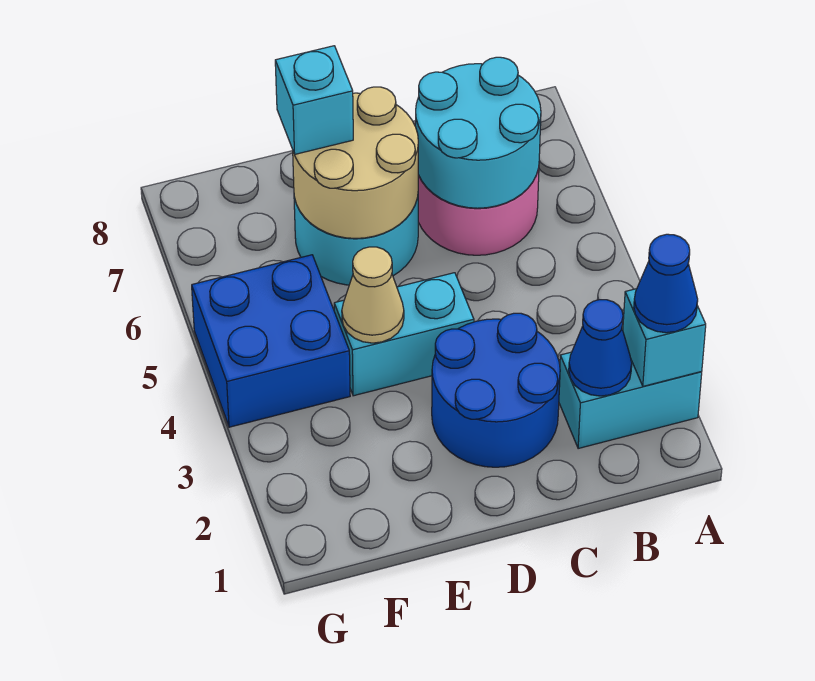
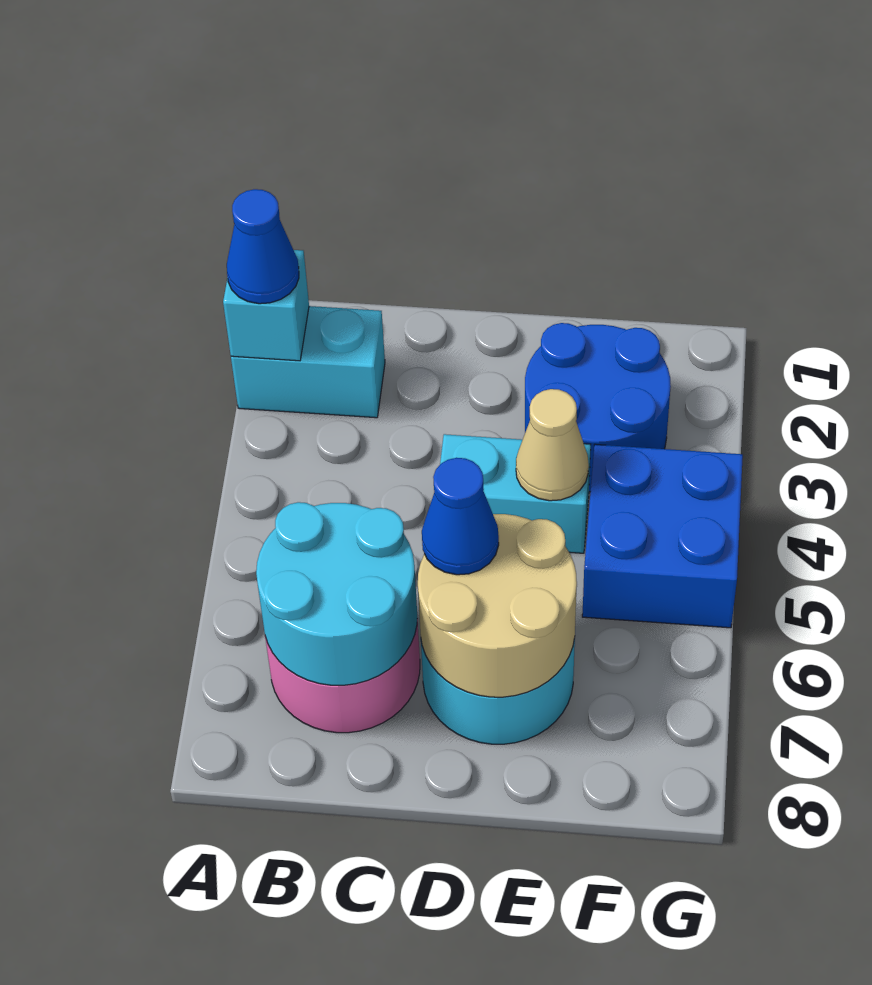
blue 1x1 cone [569,300,632,396] -> blue 1x1 cone moved to [422,458,499,575]
blue 2x2 round brick [432,313,560,467] -> blue 2x2 round brick moved to [525,323,671,492]
cyan 1x1 brick [275,46,353,154] -> none

